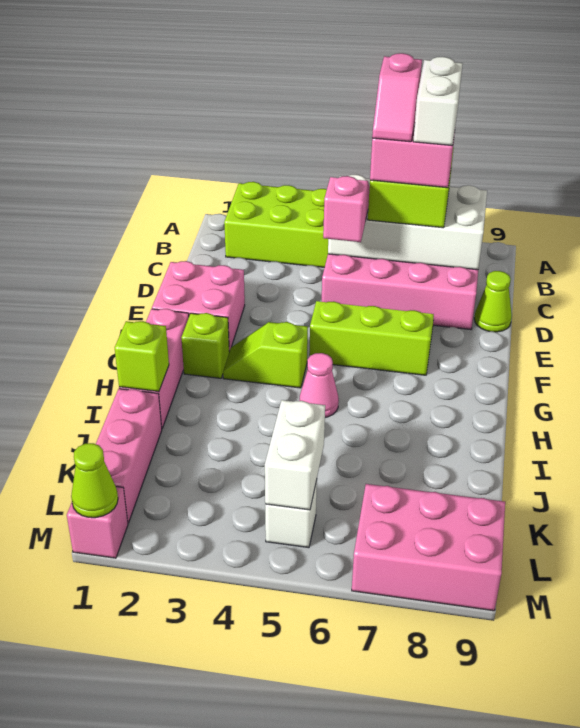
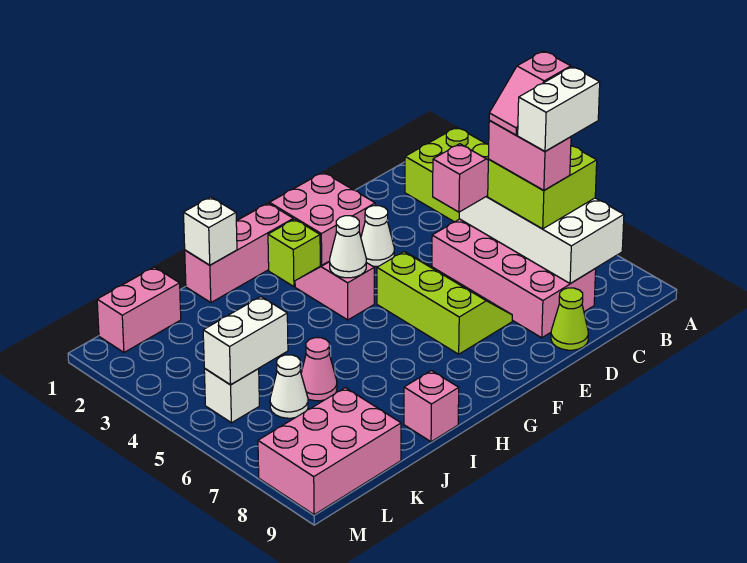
none -> white 1x1 cone [361,206,394,266]
lime 1x2 slope [223,322,308,388] -> pink 1x2 slope [295,261,374,320]
none -> white 1x1 cone [330,216,366,278]
pink 1x1 cone [299,353,339,418] -> pink 1x1 cone moved to [301,338,337,401]
lime 1x1 brick [115,321,169,392] -> white 1x1 brick [183,197,237,265]
pink 1x3 brick [96,389,162,523] -> pink 1x2 brick [97,267,181,352]
none -> white 1x1 cone [270,355,308,418]
pink 2x3 brick [352,484,505,611] -> pink 2x3 brick turned to [258,388,401,515]
pink 1x1 brick [67,487,128,558] -> pink 1x1 brick moved to [404,371,459,442]
lime 1x1 cone [71,443,118,518] -> none

